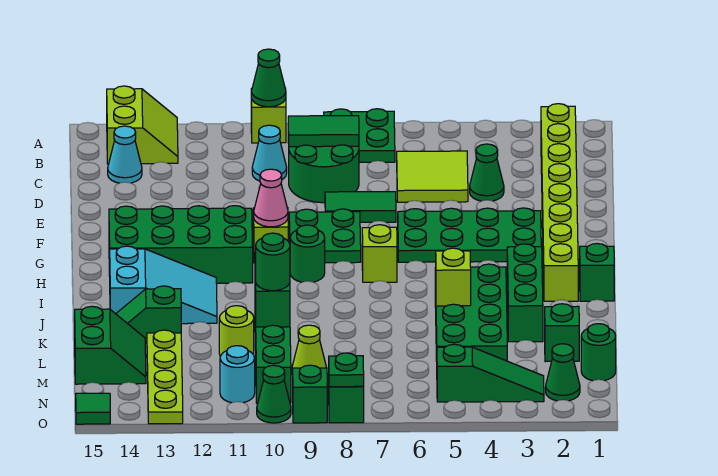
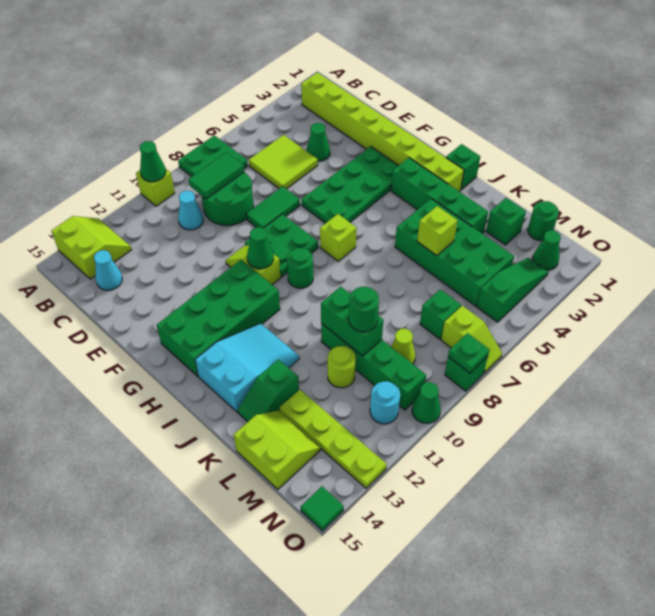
pink 1x1 cone [254,169,288,227] -> green 1x1 cone [247,227,274,269]
green 1x3 brick [507,244,543,342] -> green 1x4 brick [391,158,488,233]
green 2x2 slope [75,306,146,384] -> lime 2x2 slope [234,411,321,489]
none -> lime 1x2 slope [441,306,502,373]
green 1x1 brick [293,365,327,423] -> green 1x1 brick moved to [420,289,461,339]

